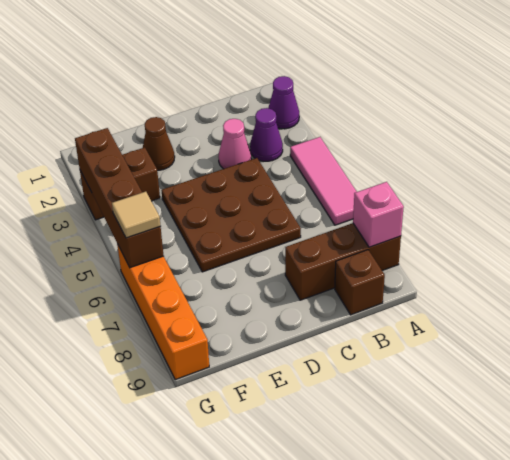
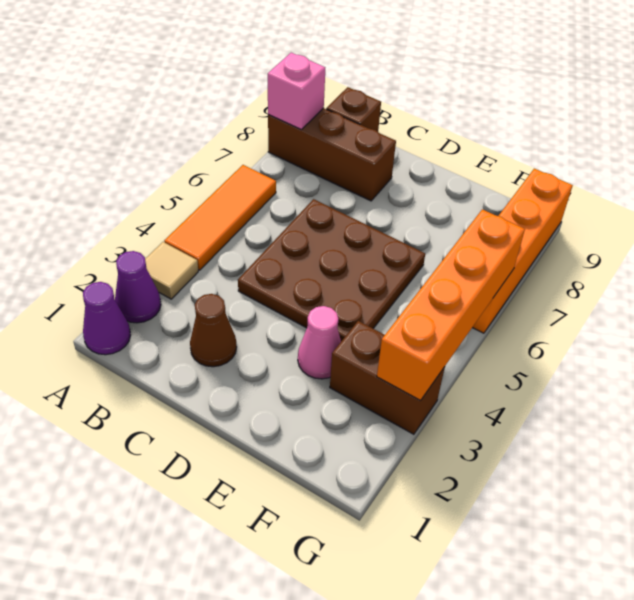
pink 1x3 tile [290,137,357,225] -> orange 1x3 tile [164,165,276,270]
purple 1x1 cone [250,108,283,161] -> purple 1x1 cone moved to [83,282,131,355]
pink 1x1 cone [218,119,251,169] -> pink 1x1 cone moved to [298,306,341,379]
brown 1x1 cone [143,117,175,170] -> brown 1x1 cone moved to [190,294,237,367]
brown 1x4 brick [75,128,164,268] -> orange 1x4 brick [377,209,525,401]
tan 1x1 tile [112,192,160,238] -> tan 1x1 tile moved to [145,242,198,299]

